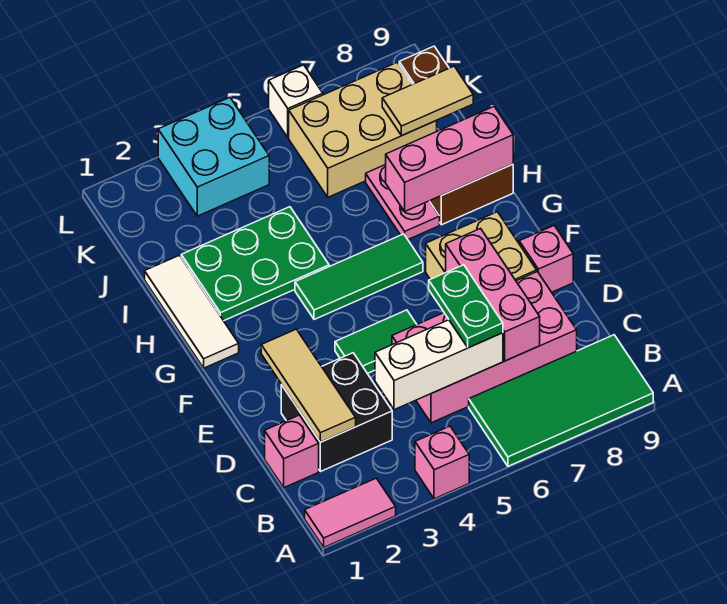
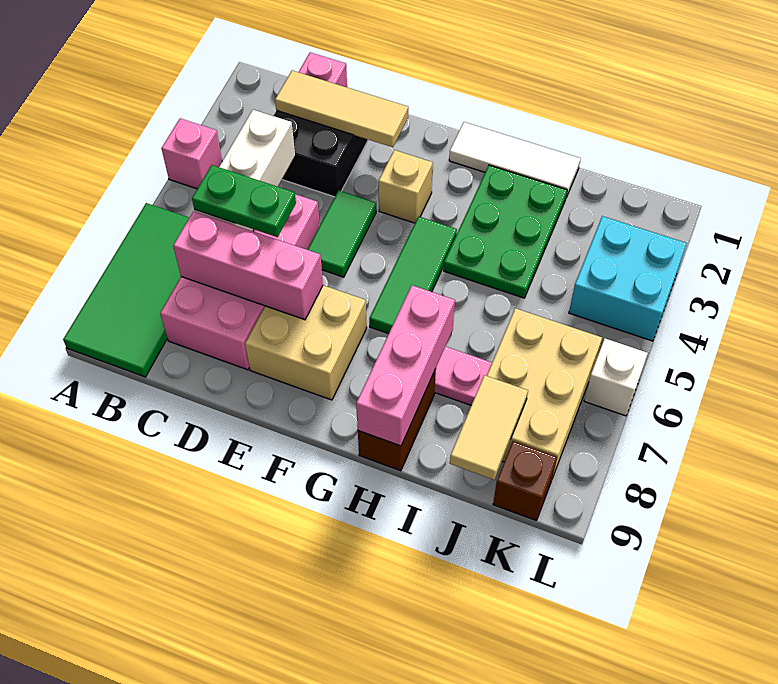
pink 1x2 tile [305,478,396,547] -> none
pink 1x1 brick [519,226,573,292] -> none
none -> tan 1x1 brick [379,150,433,223]

